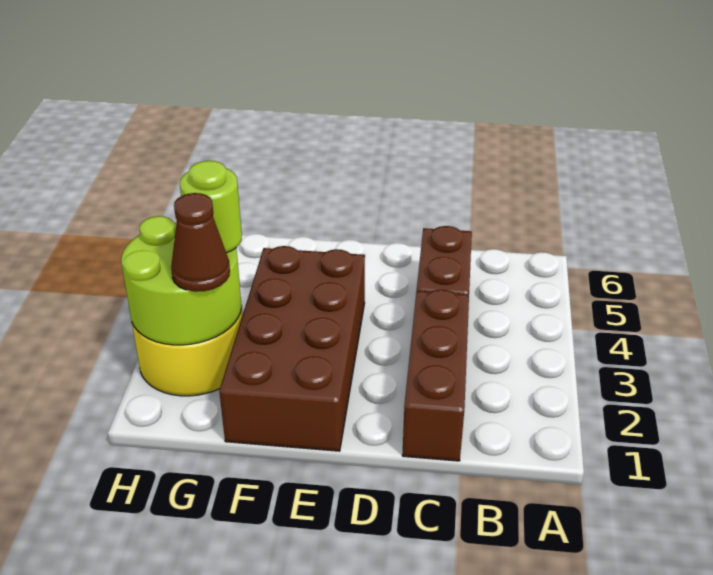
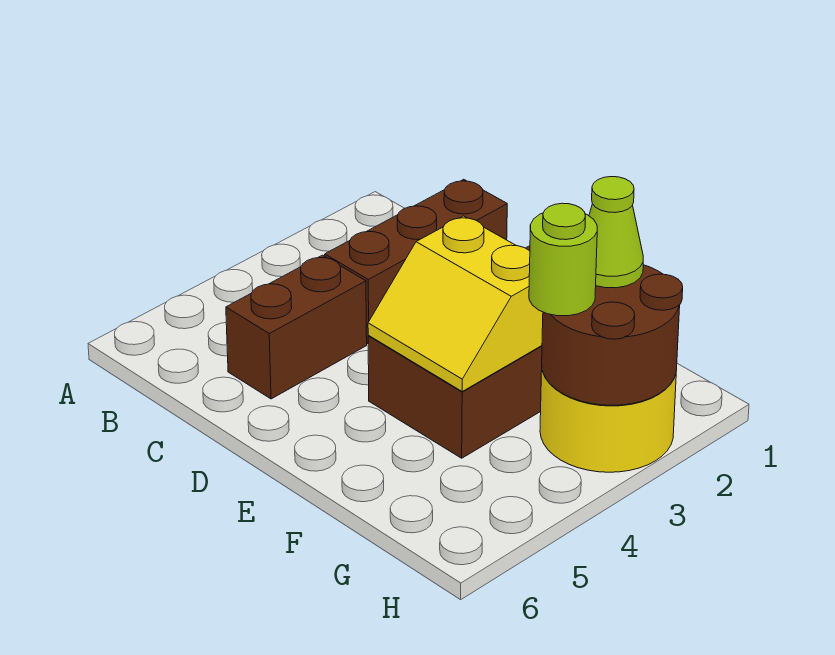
none -> yellow 2x2 slope [368,216,543,391]
lime 2x2 round brick [121,216,242,345] -> brown 2x2 round brick [542,265,683,405]
brown 1x1 cone [171,193,230,292] -> lime 1x1 cone [589,177,643,288]

